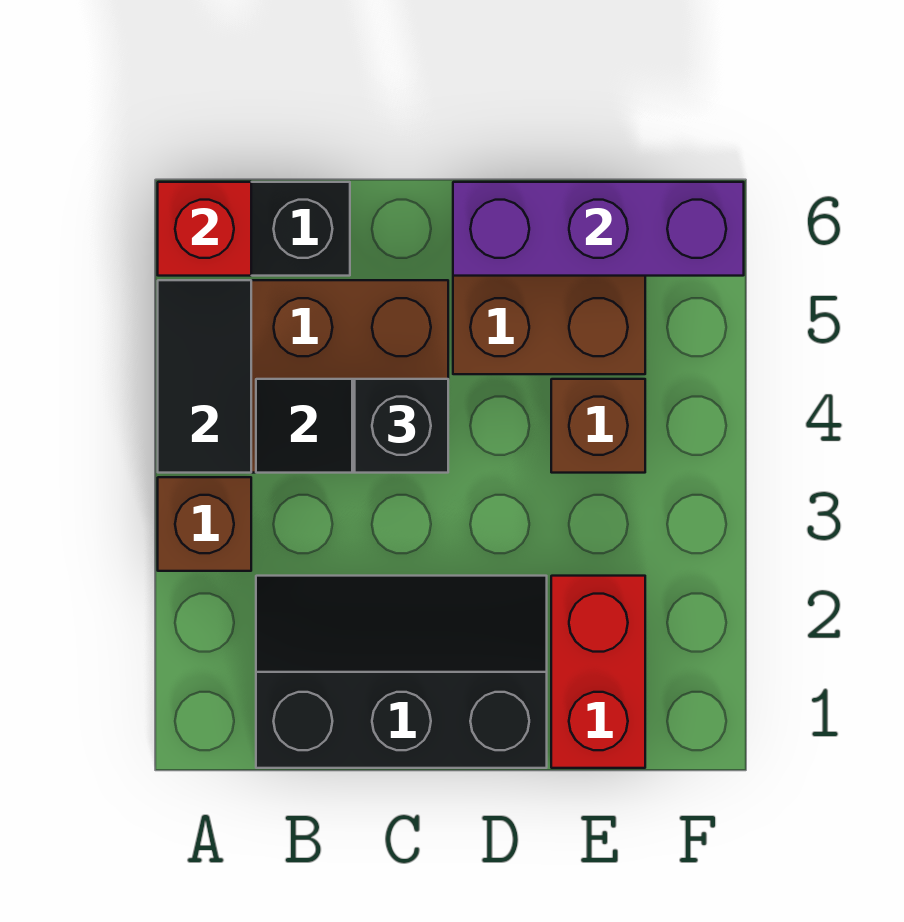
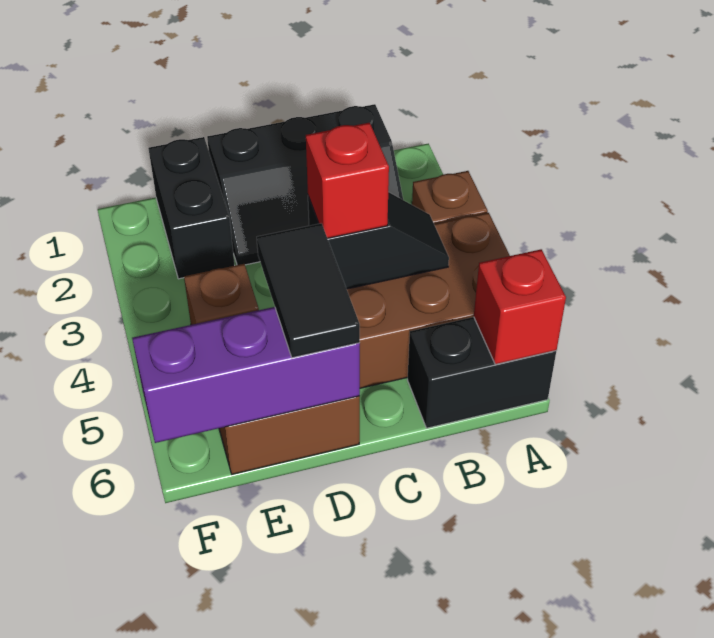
black 1x2 tile [158,280,251,473] -> black 1x2 tile moved to [257,223,360,358]
black 1x1 brick [355,379,448,473] -> red 1x1 brick [306,123,389,238]
red 1x2 brick [551,576,645,768] -> black 1x2 brick [148,137,235,279]

